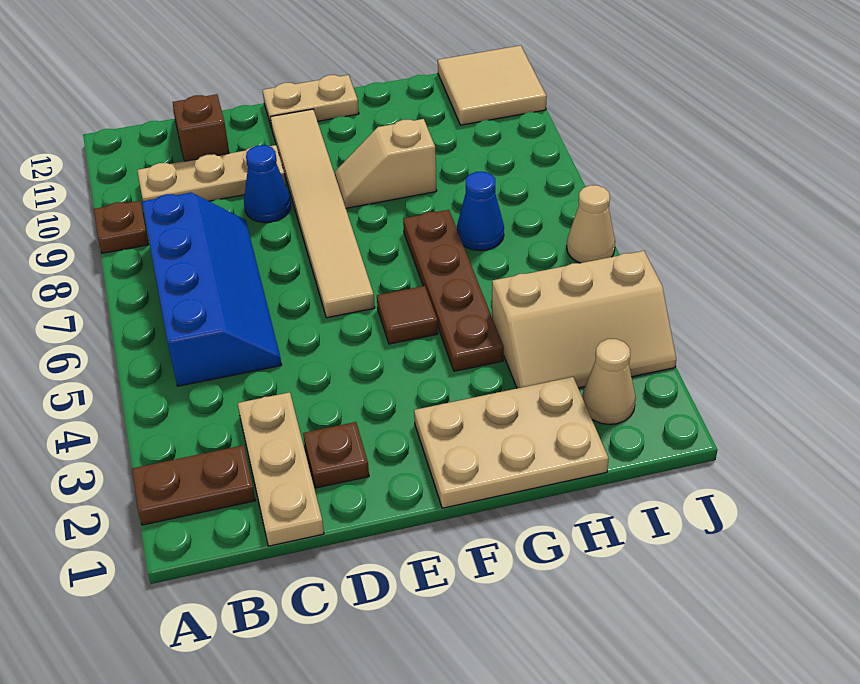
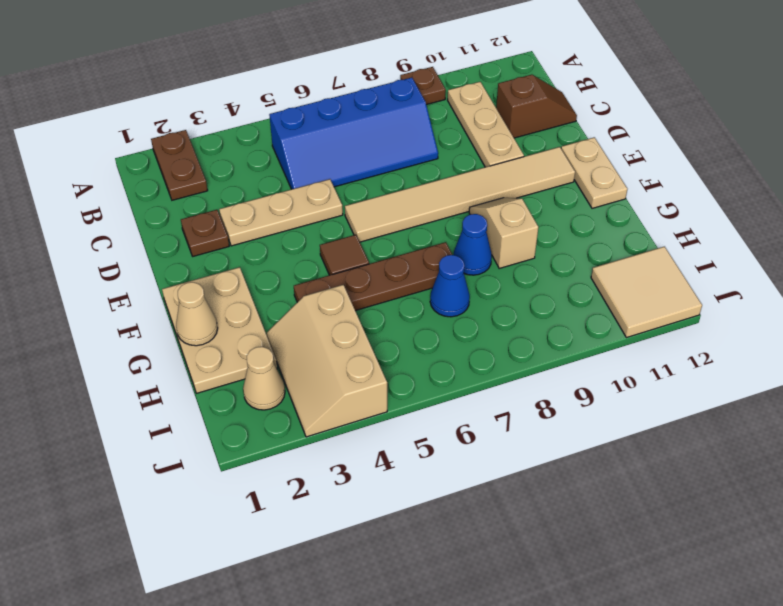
tan 1x3 plate [238,392,324,546] -> tan 1x3 plate moved to [219,179,343,246]
blue 1x1 cone [244,145,291,223] -> blue 1x1 cone moved to [454,214,492,275]
tan 1x1 cone [567,185,615,263] -> tan 1x1 cone moved to [176,282,218,346]

